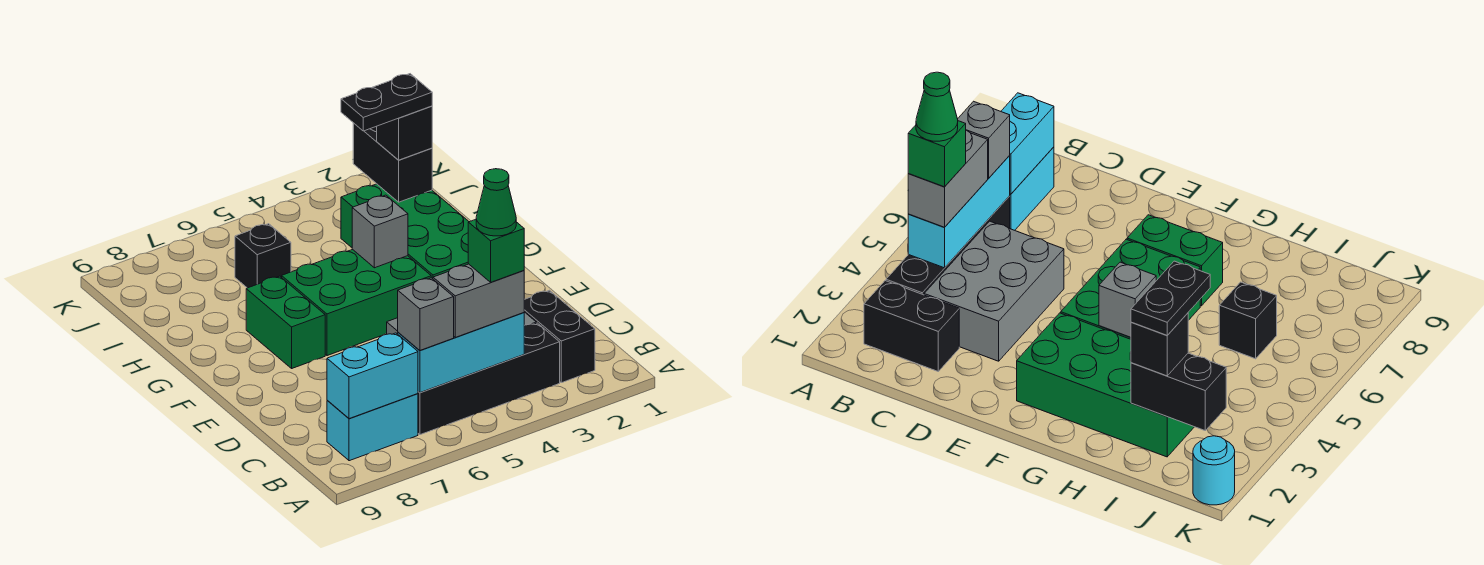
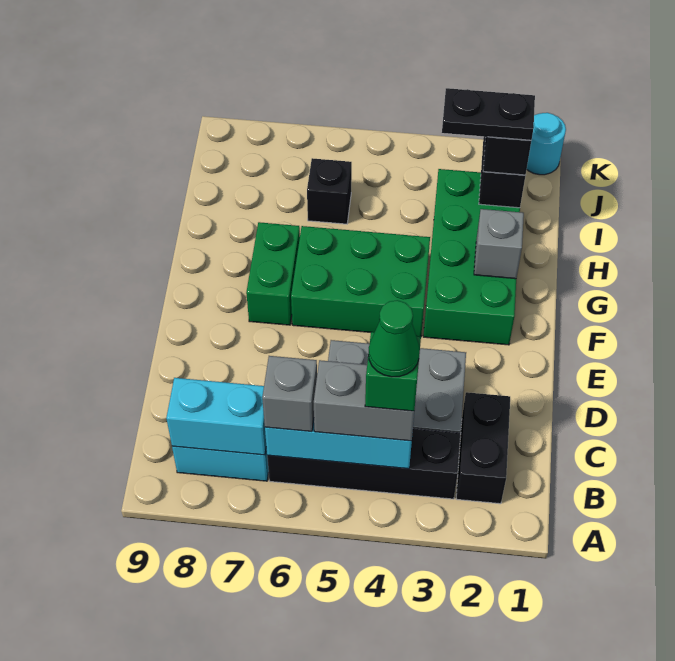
grey 1x1 brick [352,195,408,268] -> grey 1x1 brick moved to [474,209,524,279]

